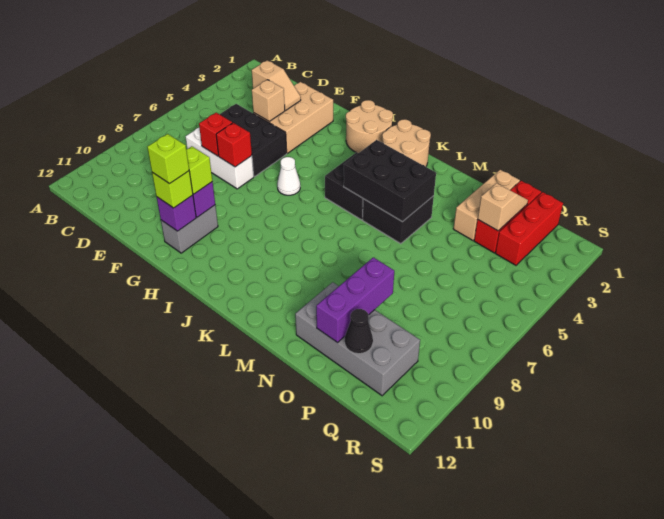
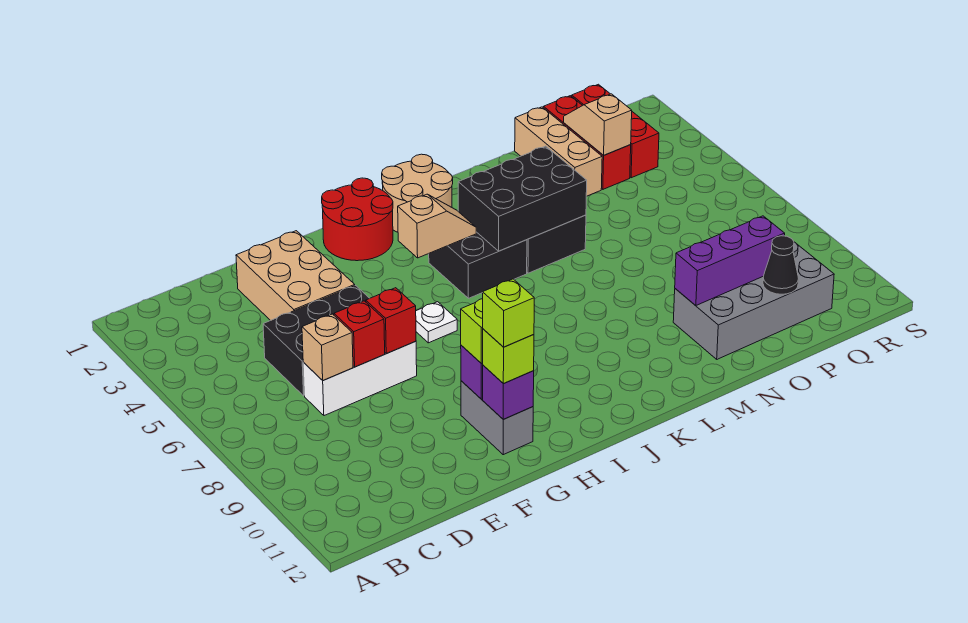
tan 1x2 slope [252,60,301,110] -> tan 1x2 slope moved to [398,194,476,258]
tan 1x1 brick [252,80,285,122] -> tan 1x1 brick moved to [302,314,353,380]
tan 2x2 round brick [346,100,393,153] -> red 2x2 round brick [322,178,393,261]
white 1x1 cone [277,157,300,195] -> white 1x1 plate [416,302,457,343]
purple 1x3 brick [316,257,394,343] -> purple 1x3 brick turned to [675,216,785,305]

